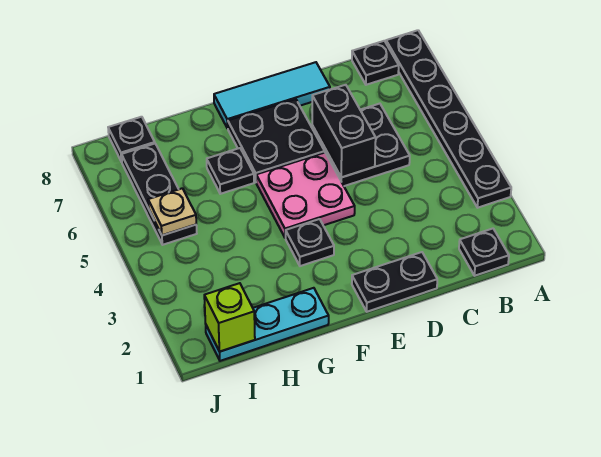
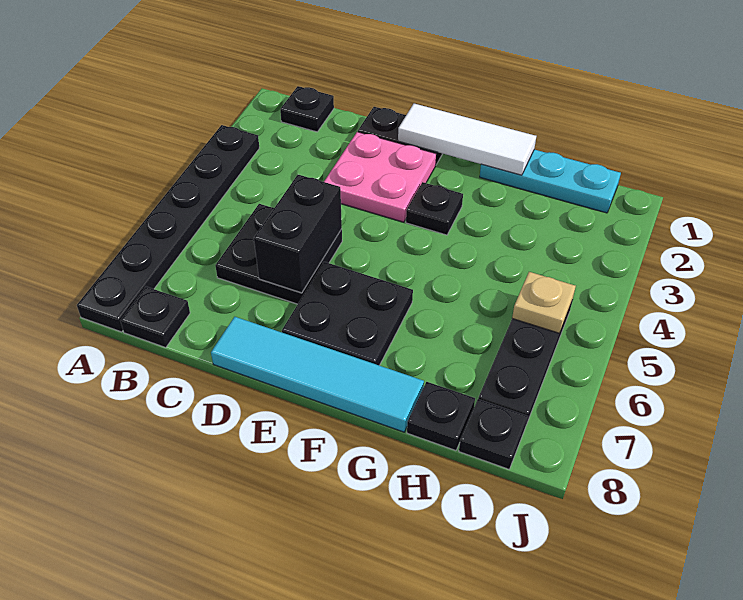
cyan 1x3 tile [214,62,330,129] -> cyan 1x4 tile [211,317,424,432]
none -> white 1x3 tile [398,104,536,175]
pink 2x2 plate [256,153,355,238] -> pink 2x2 plate moved to [324,132,436,222]
black 1x1 plate [207,148,254,194] -> black 1x1 plate moved to [407,382,475,451]
lime 1x1 brick [204,283,255,352] -> none

